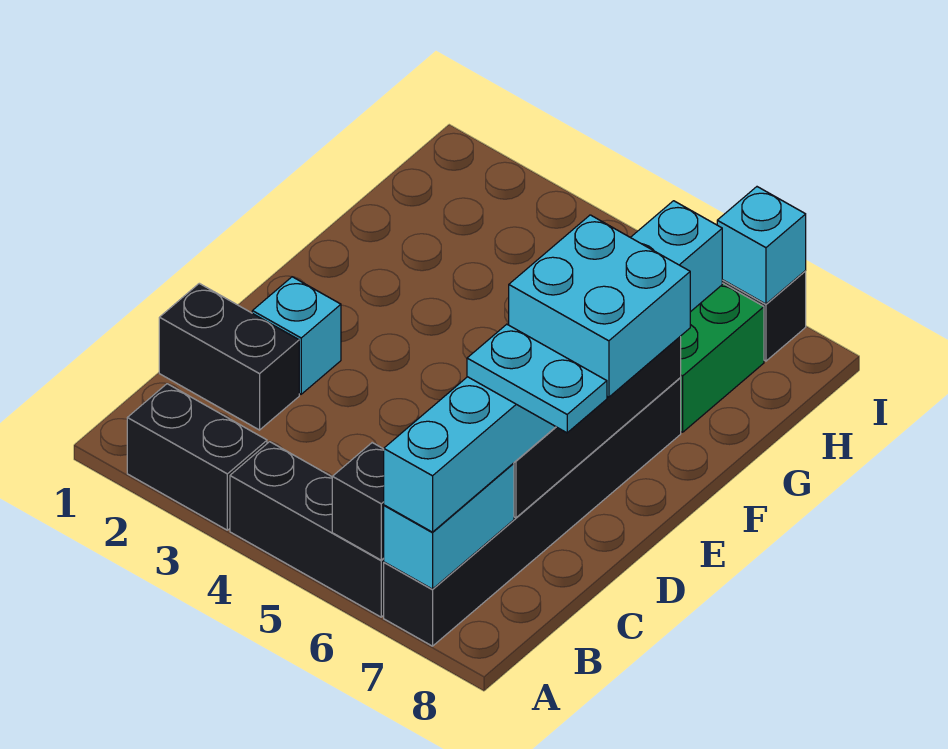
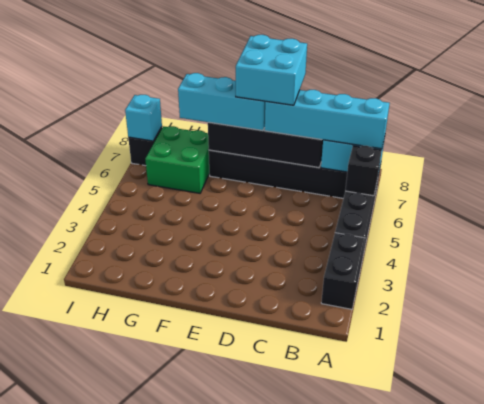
black 1x2 brick [159,283,299,430] -> none
cyan 1x2 plate [467,324,607,433] -> none
cyan 1x1 brick [252,277,341,394] -> none

